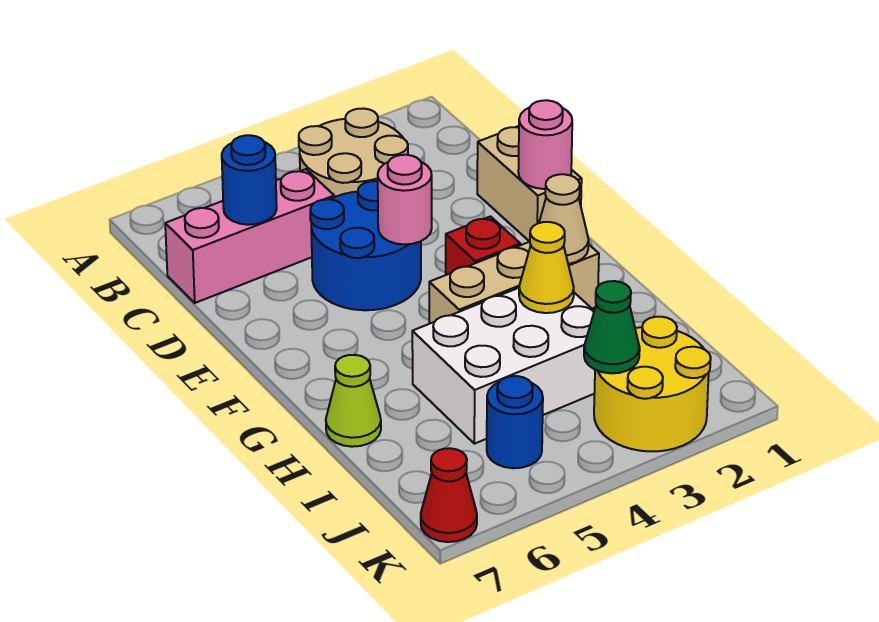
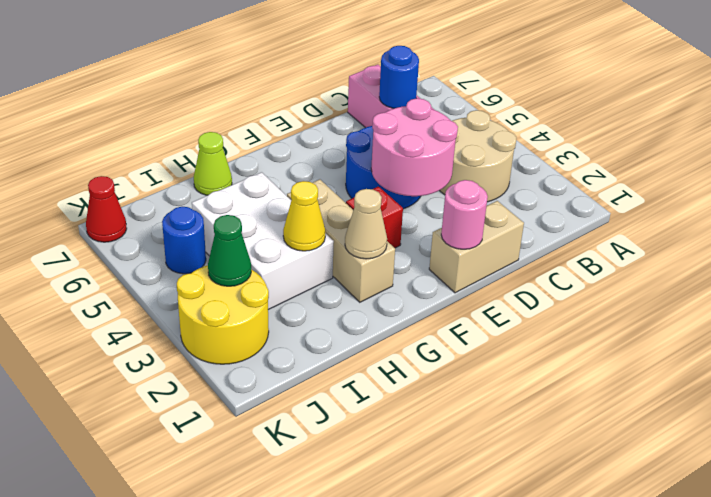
pink 1x1 round brick [378,155,432,244] -> pink 2x2 round brick [371,98,458,196]

